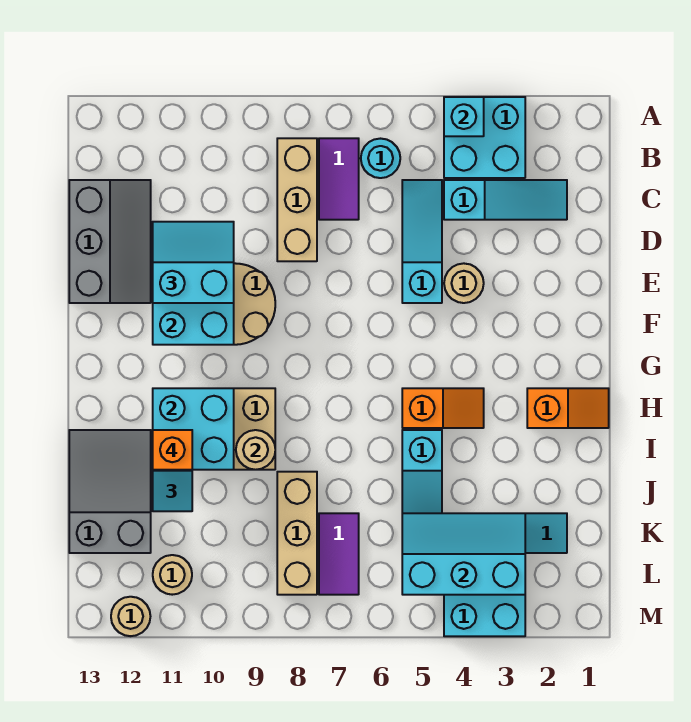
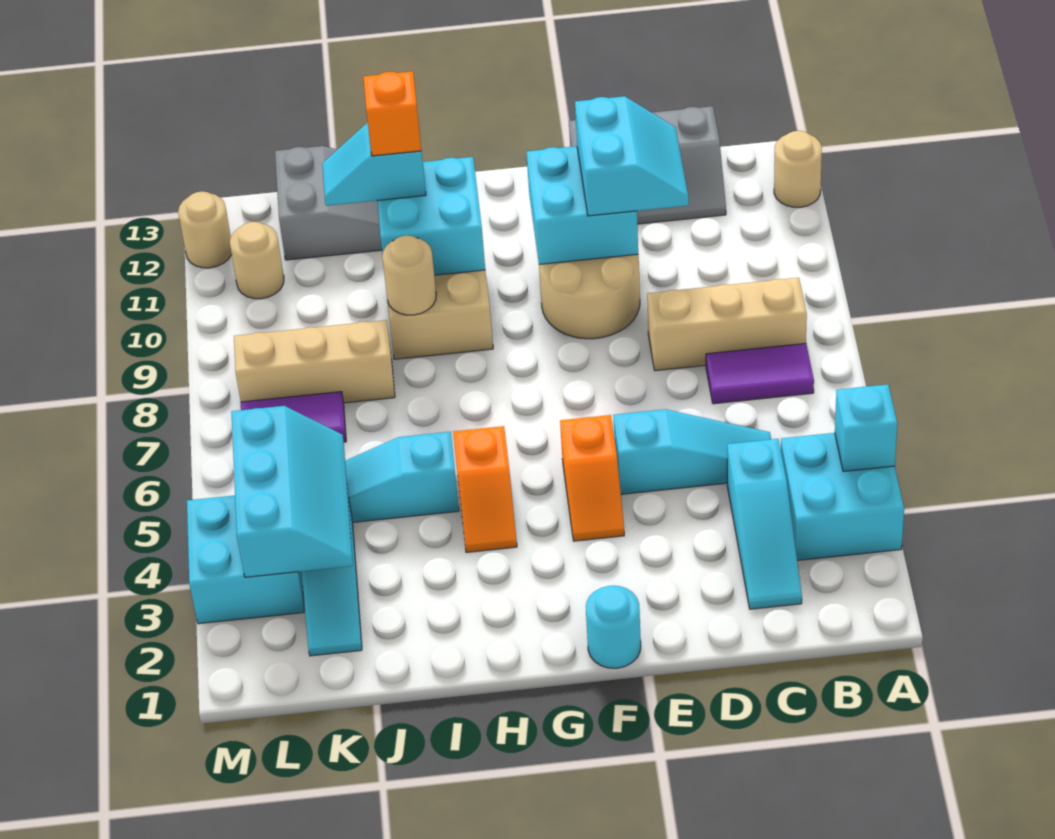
cyan 1x1 round brick [361,139,400,178] -> cyan 1x1 round brick moved to [586,586,641,668]
tan 1x1 round brick [444,263,484,303] -> tan 1x1 round brick moved to [774,131,822,207]
orange 1x2 slope [527,388,609,428] -> orange 1x2 slope moved to [560,415,624,541]

